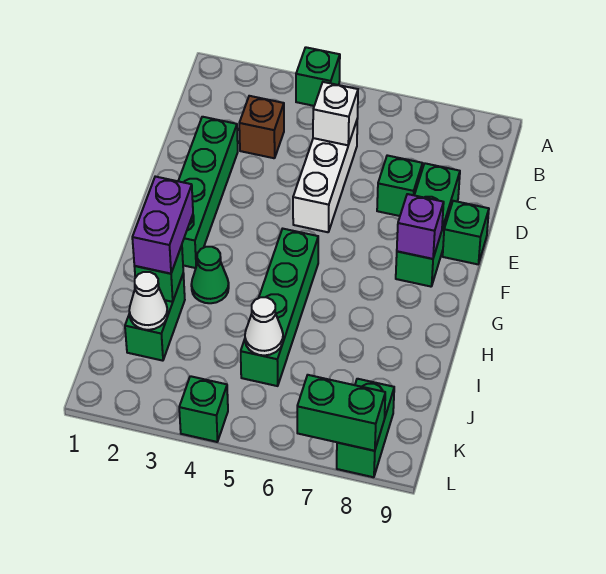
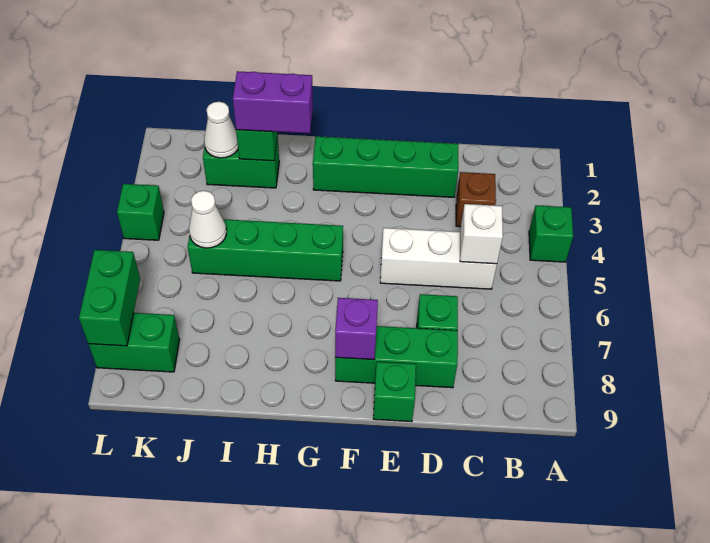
green 1x1 cone [191,247,229,303] -> none

